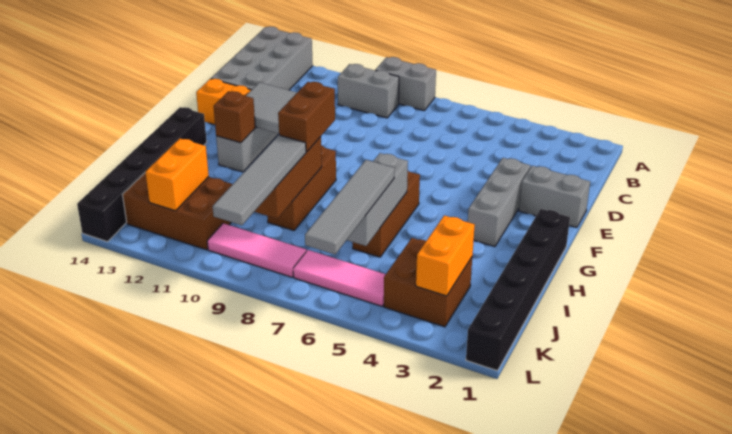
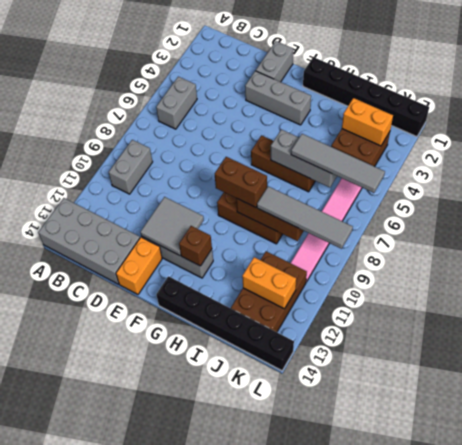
grey 1x2 brick [375,57,436,111] -> grey 1x2 brick moved to [156,77,197,129]

